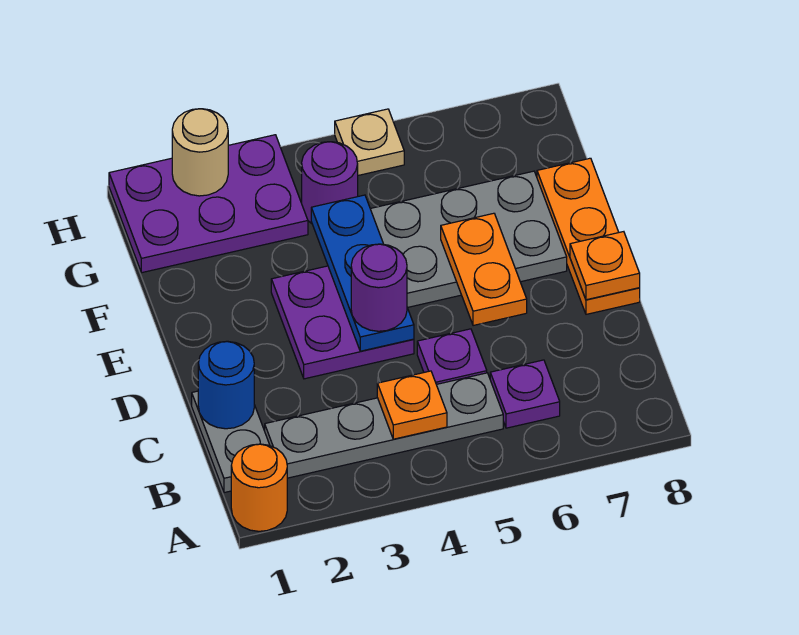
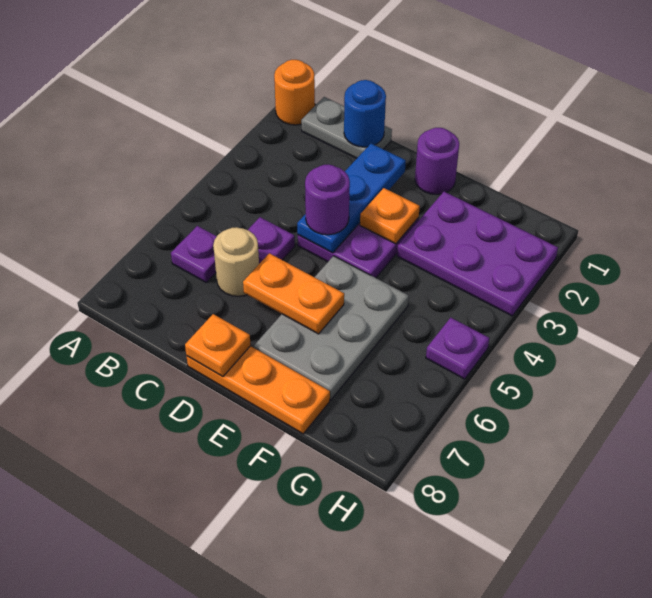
grey 1x4 plate [265,373,503,478] -> none
orange 1x1 plate [377,371,447,439] -> orange 1x1 plate moved to [360,188,420,244]
blue 1x3 plate [311,195,414,351] -> blue 1x3 plate turned to [297,144,406,253]
purple 2x3 plate [109,135,308,273] -> purple 2x3 plate turned to [397,192,558,316]
purple 1x1 round brick [302,142,358,224] -> purple 1x1 round brick moved to [415,128,459,194]
tan 1x1 round brick [172,109,228,196] -> tan 1x1 round brick moved to [213,227,259,296]
tan 1x1 plate [335,109,404,175] -> purple 1x1 plate [426,318,489,379]

